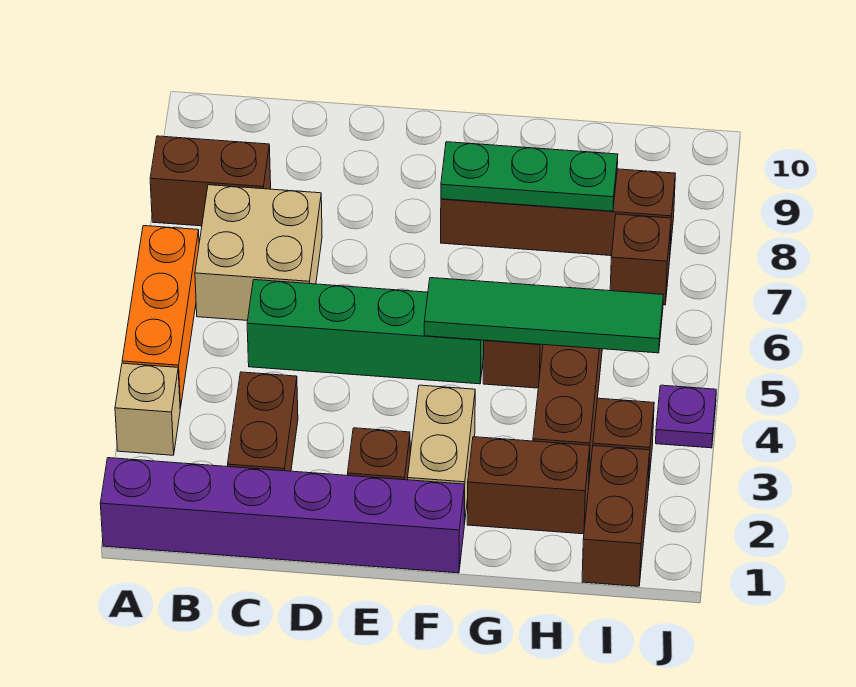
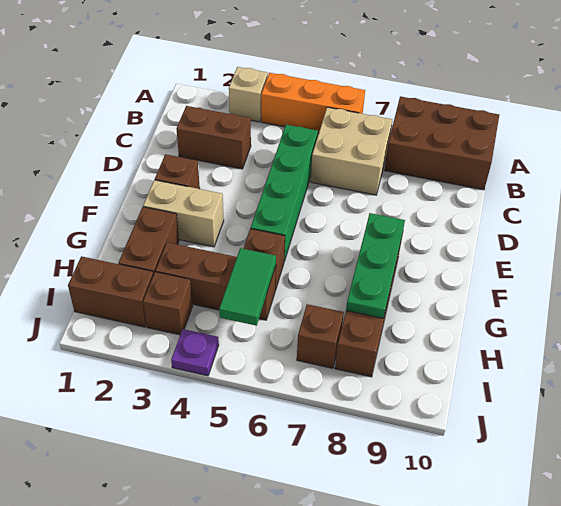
purple 1x6 brick [100,458,465,573] -> none
brown 1x2 brick [150,136,271,226] -> brown 2x3 brick [385,96,499,190]
green 1x4 tile [424,278,663,353] -> green 1x2 tile [219,248,276,326]

